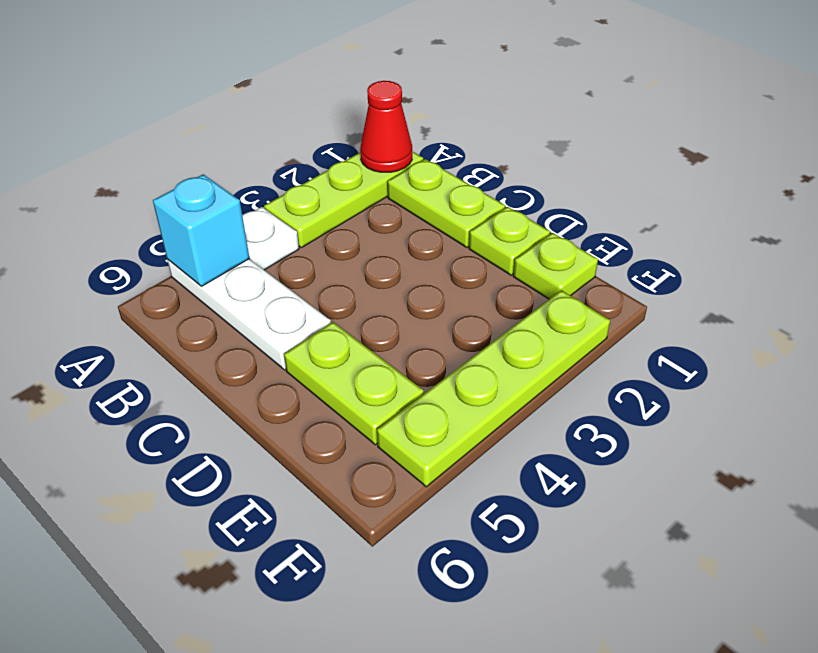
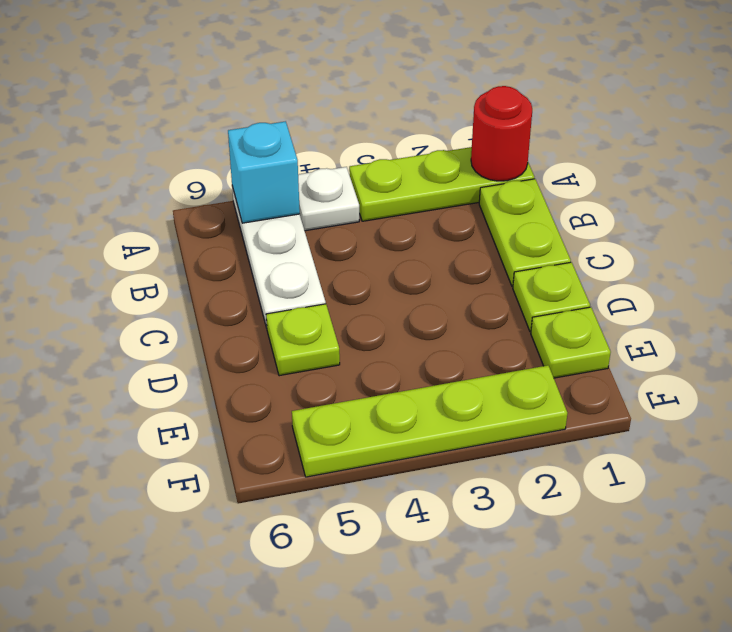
red 1x1 cone [360,81,412,172] -> red 1x1 round brick [471,86,532,181]
lime 1x2 plate [284,322,424,445] -> lime 1x1 plate [266,304,340,376]

